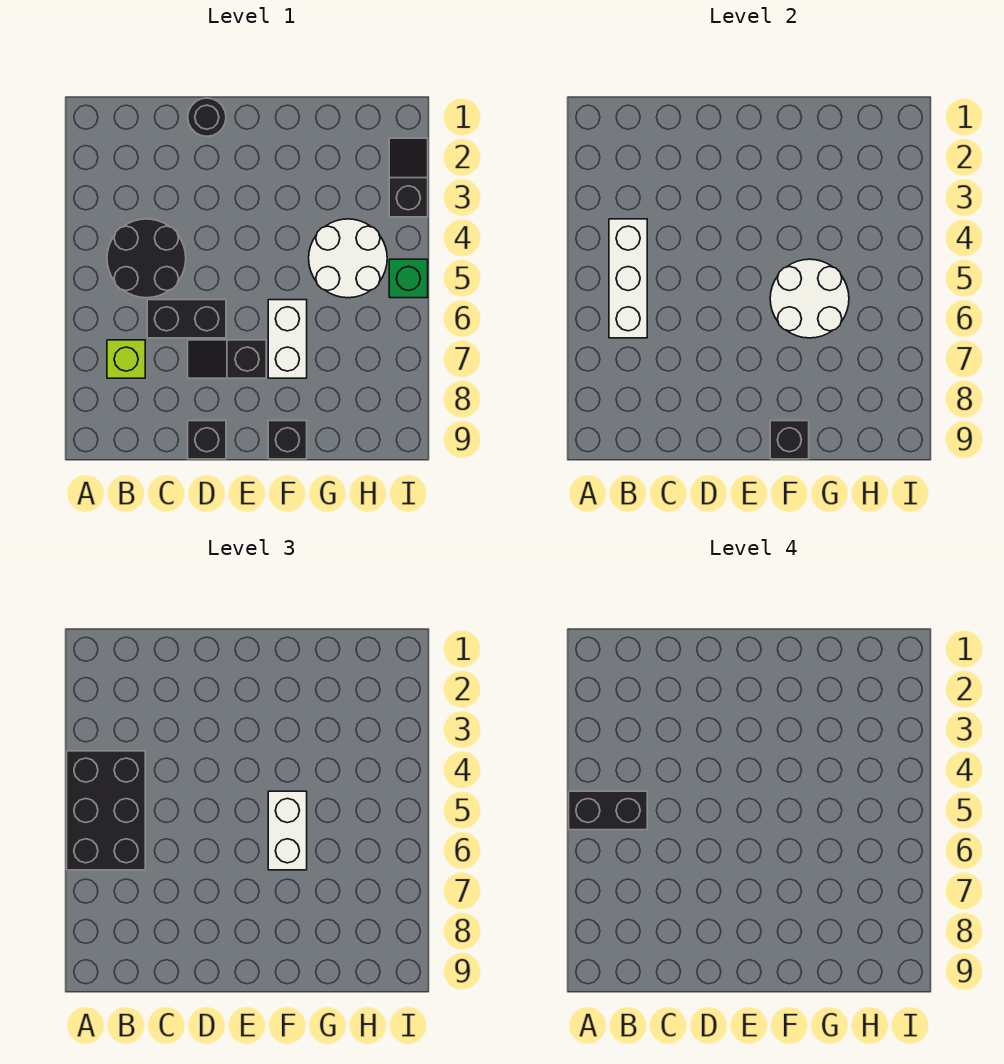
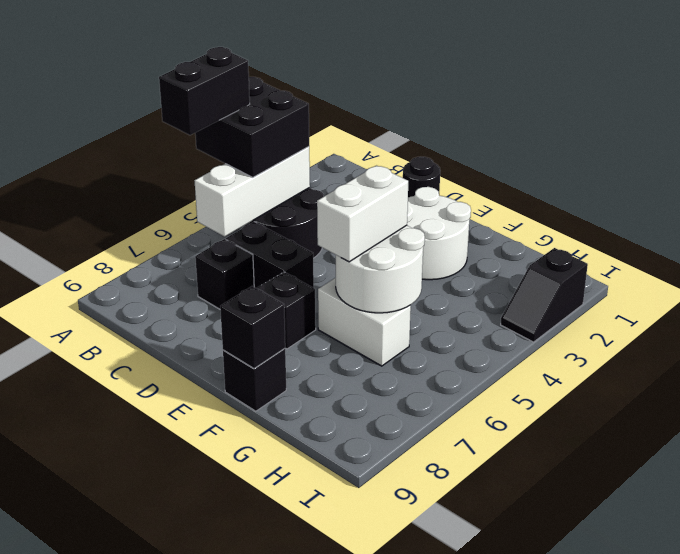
black 2x3 brick [67,751,145,870] -> black 2x2 brick [195,77,309,177]
black 1x2 brick [569,791,647,830] -> black 1x2 brick turned to [159,47,250,135]
lime 1x1 brick [107,340,145,378] -> none
black 1x1 brick [188,421,226,459] -> black 1x1 brick moved to [195,239,254,309]
white 1x2 brick [268,300,307,378] -> white 1x2 brick turned to [318,278,411,366]
white 2x2 round brick [309,219,387,298] -> white 2x2 round brick moved to [407,187,471,280]
black 1x2 slope [389,138,428,217] -> black 1x2 slope turned to [501,248,588,342]
green 1x1 brick [389,259,428,298] -> none

